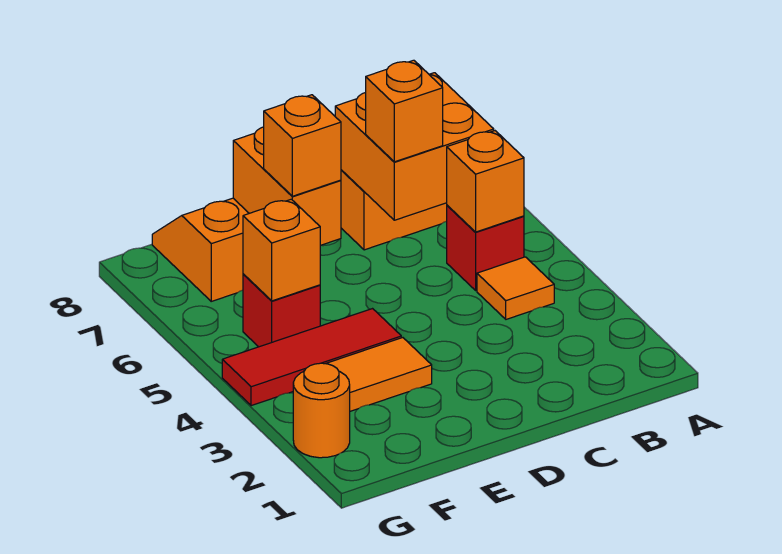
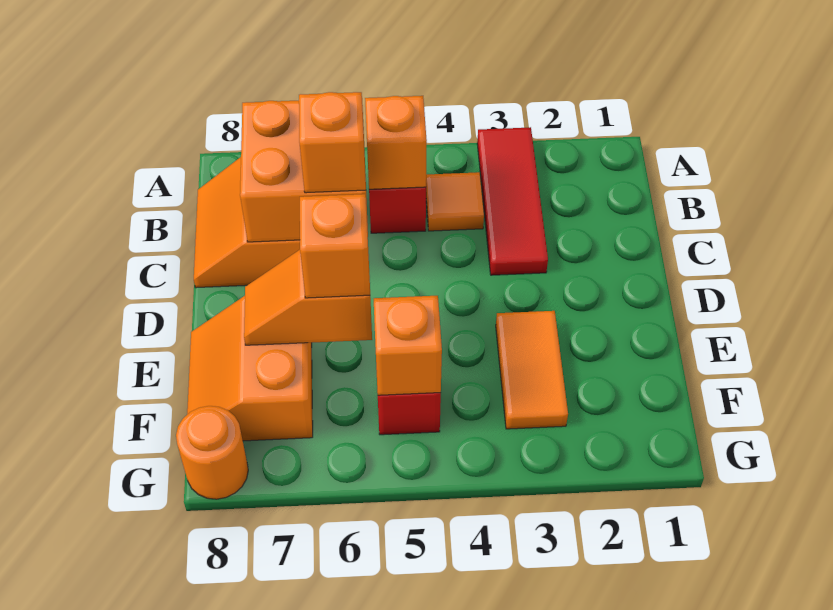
red 1x3 tile [222,309,401,406] -> red 1x3 tile moved to [477,127,548,275]
orange 1x2 brick [233,127,341,245] -> orange 1x2 slope [244,250,372,345]
orange 1x1 round brick [293,363,350,458] -> orange 1x1 round brick moved to [176,406,248,499]

